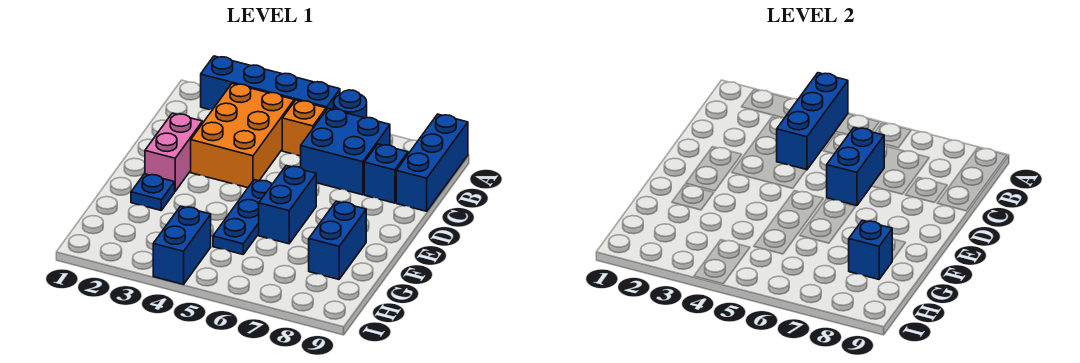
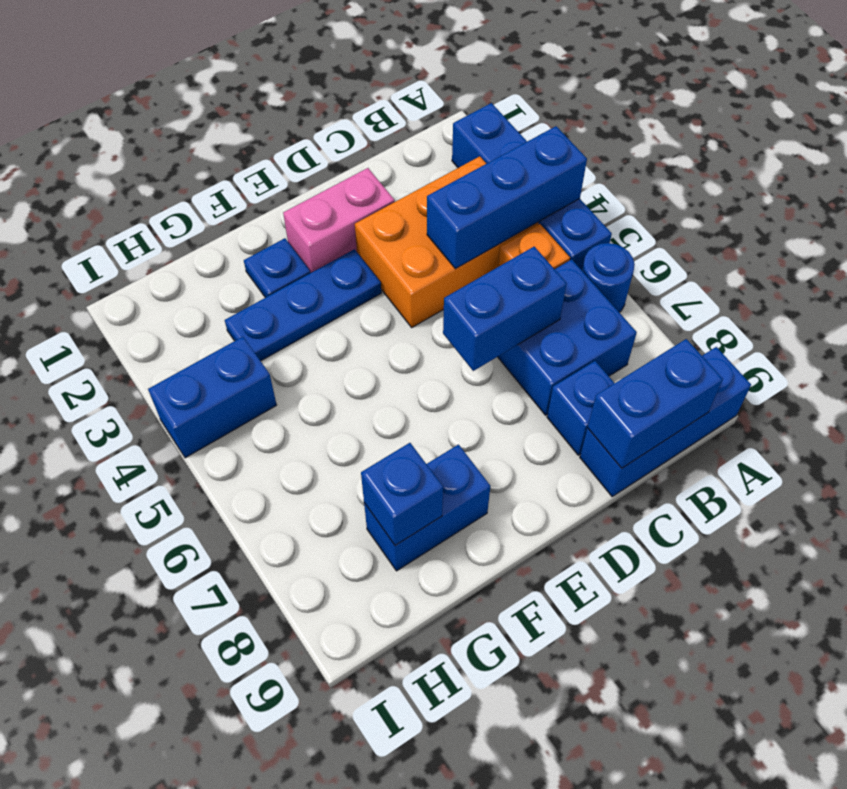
blue 1x3 plate [213,180,272,254] -> blue 1x3 plate moved to [225,249,381,361]
blue 1x2 brick [259,166,316,244] -> blue 1x2 brick moved to [588,339,723,468]

